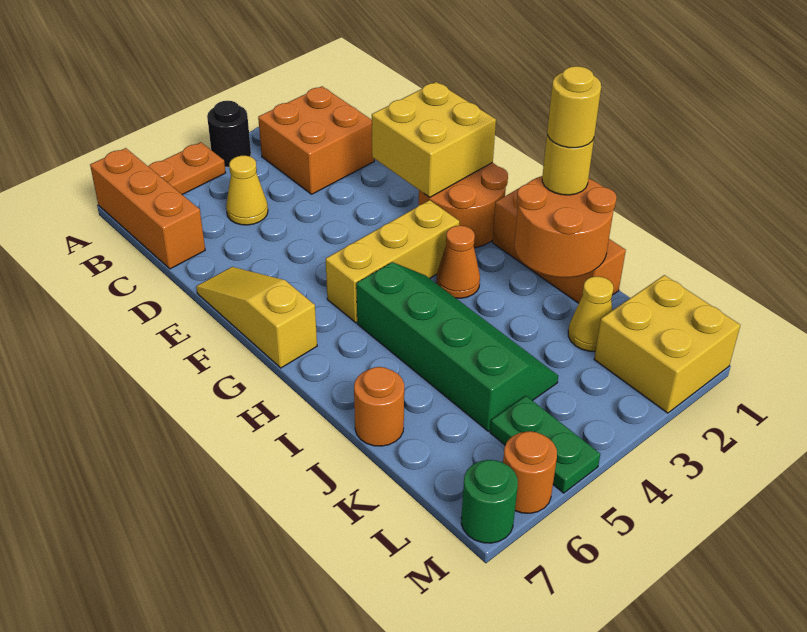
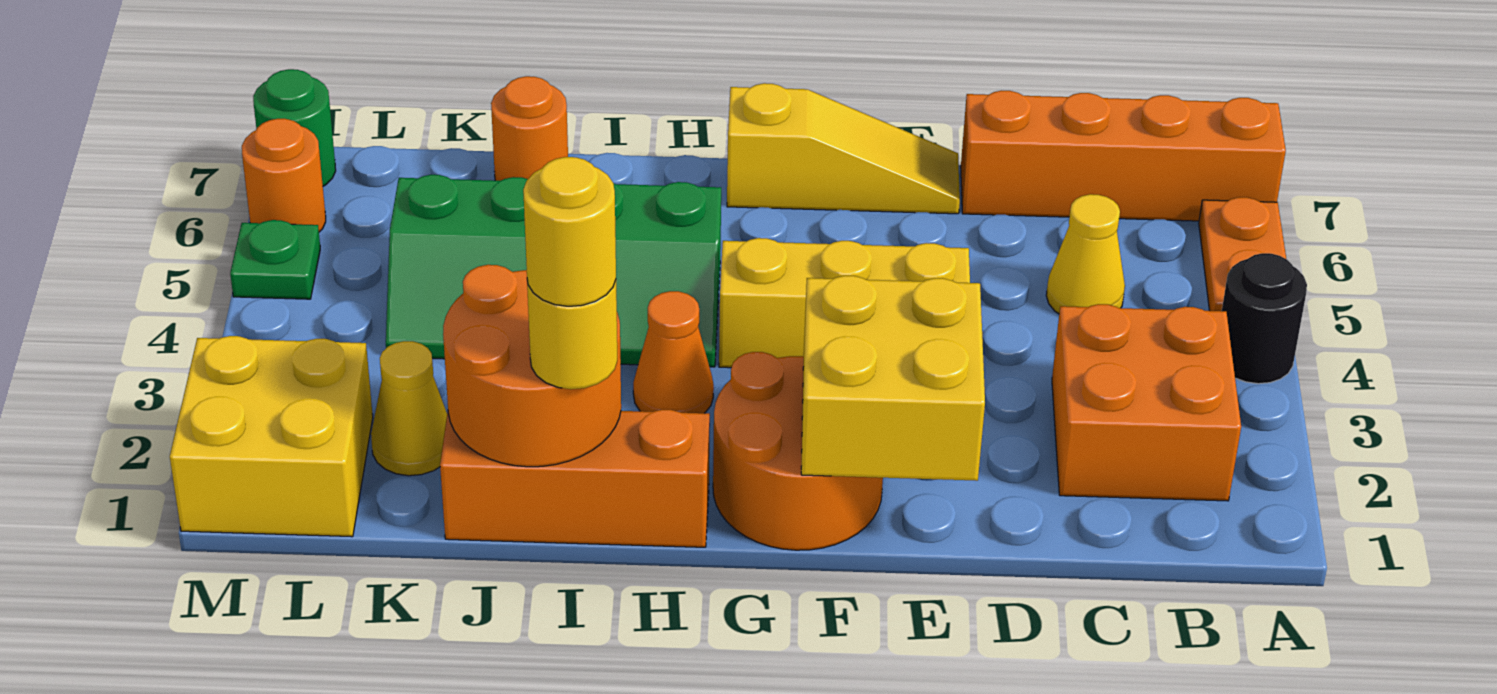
orange 1x3 brick [90,148,205,269] -> orange 1x4 brick [961,91,1286,221]
yellow 1x3 brick [326,200,459,323] -> yellow 1x3 brick turned to [719,238,970,368]
green 1x2 plate [490,396,600,493] -> green 1x1 plate [230,220,320,299]

